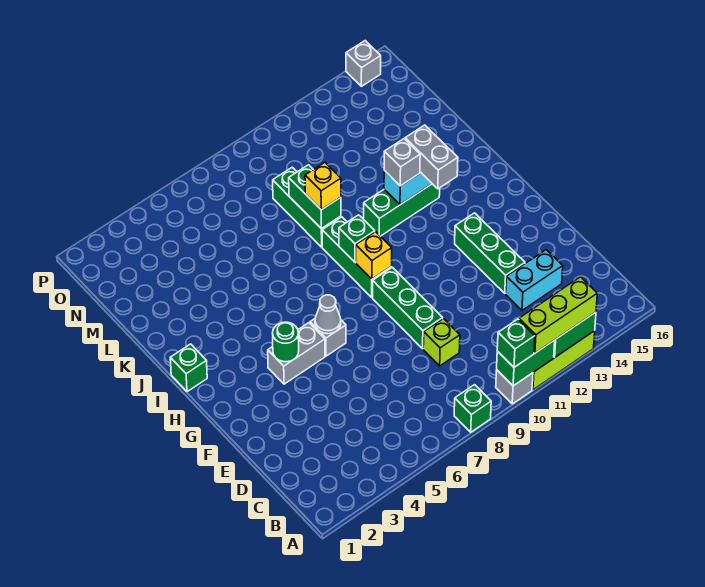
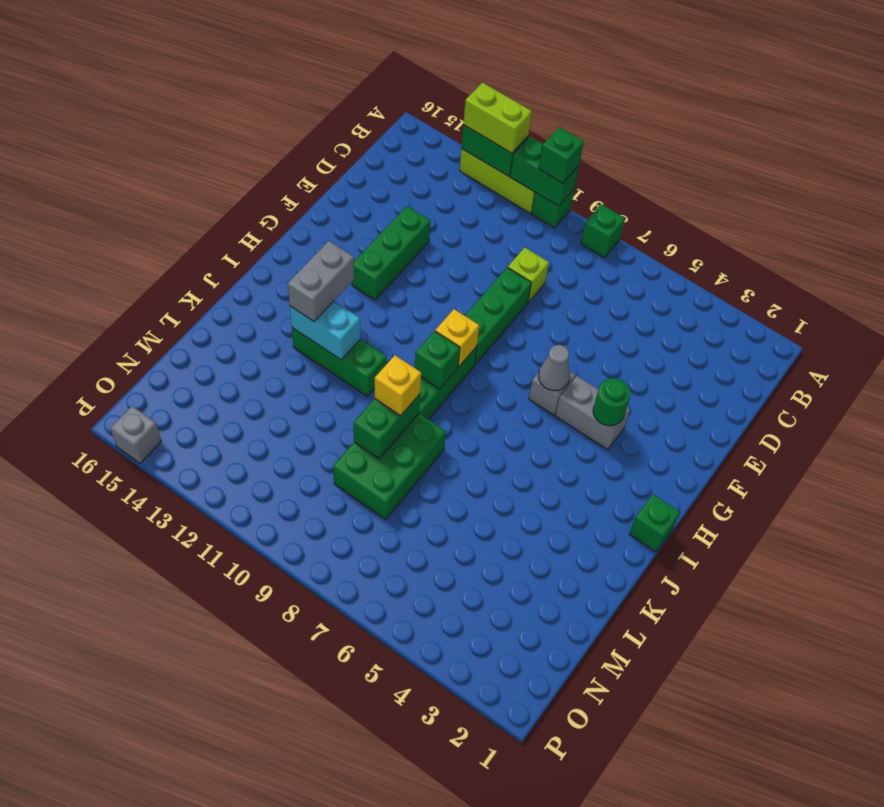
grey 1x1 brick [496,370,533,404] -> green 1x1 brick [531,189,574,228]
lime 1x3 brick [519,277,597,353] -> lime 1x2 brick [463,83,532,153]
cyan 1x2 brick [506,250,563,310] -> none
grey 1x1 brick [384,139,420,186] -> none
green 1x3 brick [273,167,341,247] -> green 2x3 brick [333,414,446,519]

